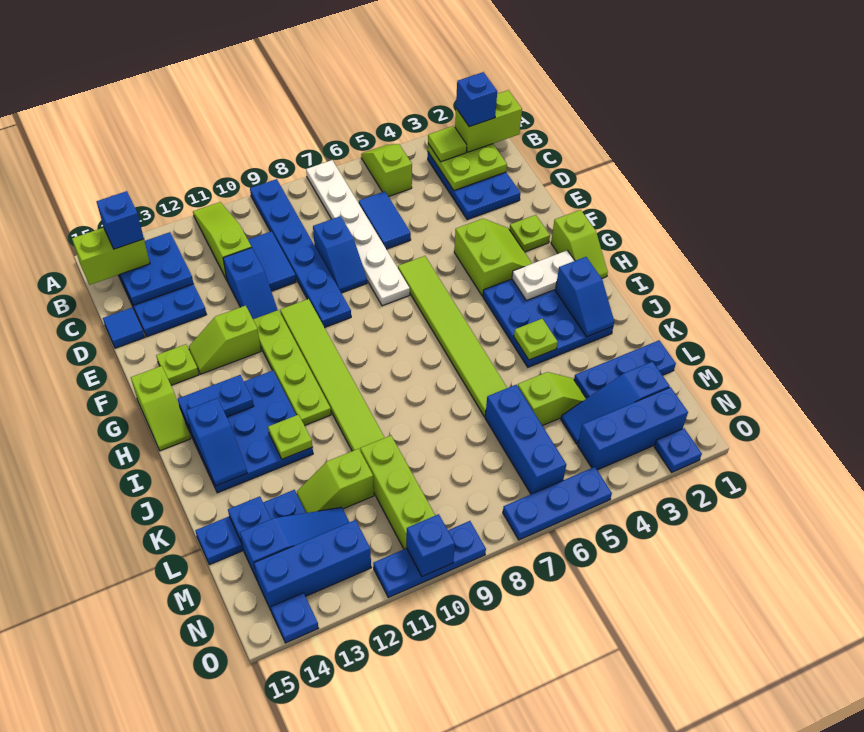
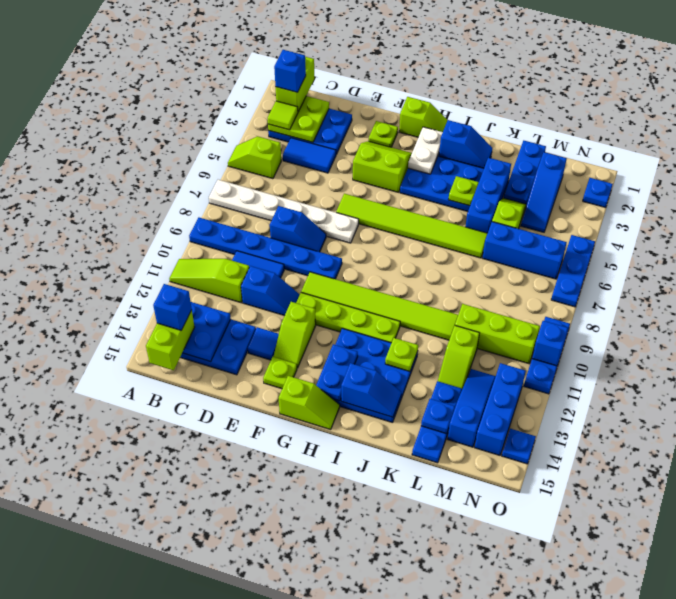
blue 1x2 tile [359,191,411,249] -> blue 1x2 tile moved to [283,138,336,173]
blue 1x1 tile [103,308,145,348] -> blue 1x1 tile moved to [248,327,279,360]
blue 1x3 brick [578,387,688,470] -> blue 1x3 brick moved to [466,158,511,233]

